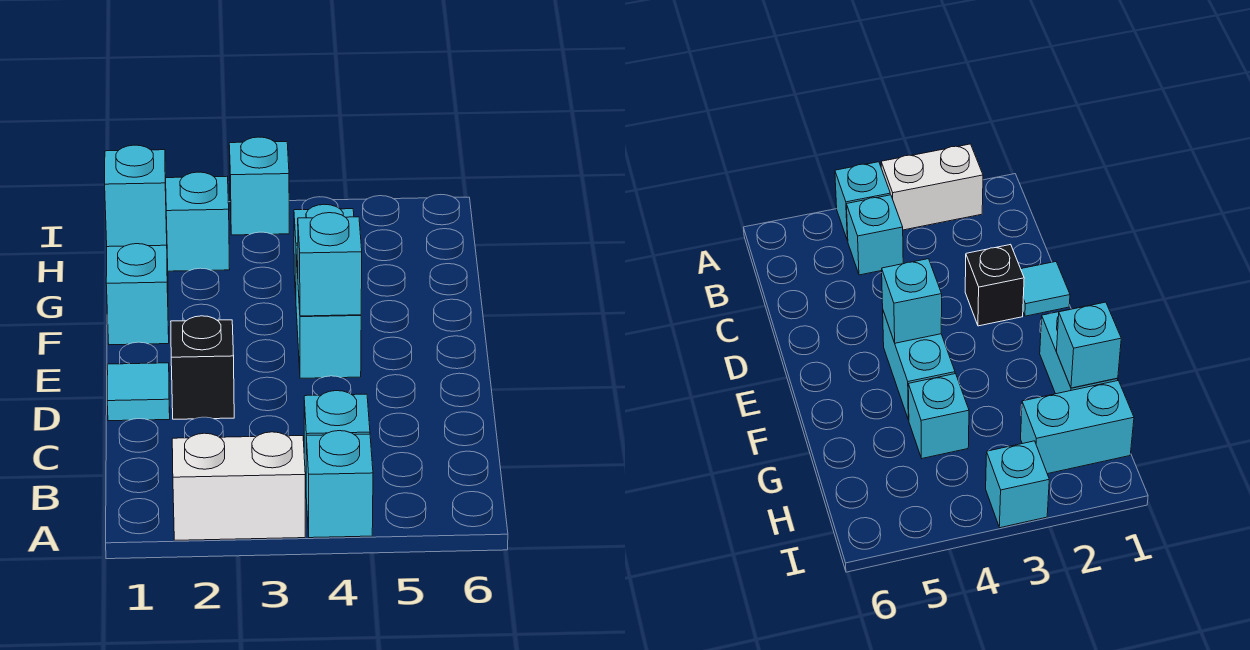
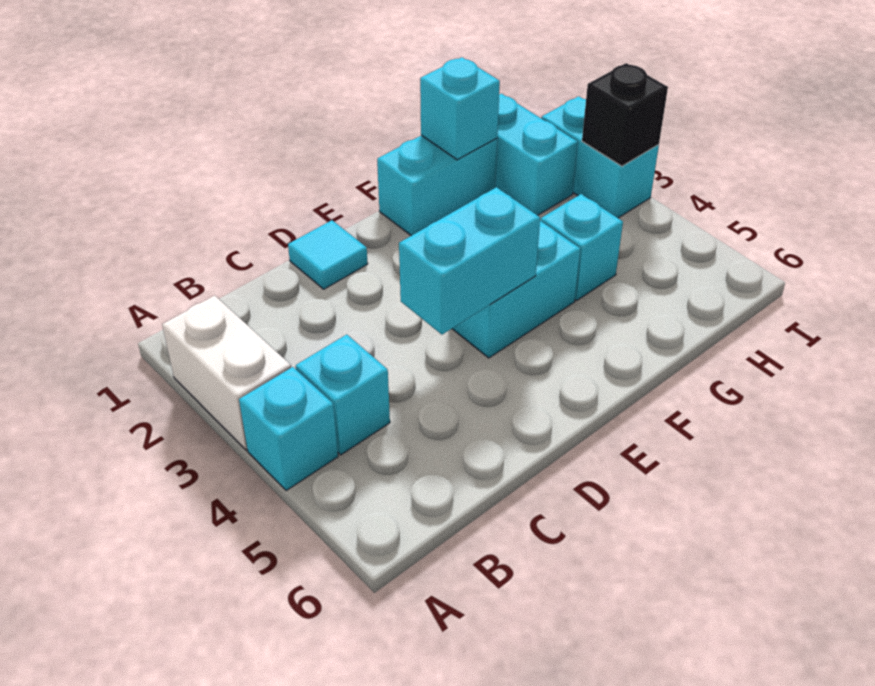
black 1x1 brick [171,316,234,419] -> black 1x1 brick moved to [582,63,668,166]
cyan 1x1 brick [298,213,362,316] -> cyan 1x2 brick [399,187,540,335]
cyan 1x1 brick [229,137,289,235] -> cyan 1x2 brick [541,96,659,218]

